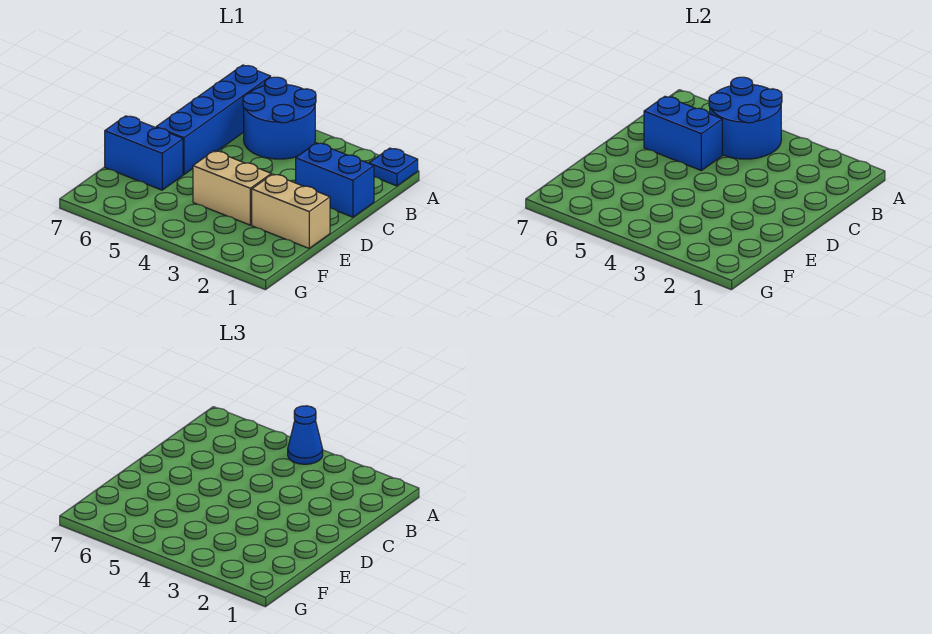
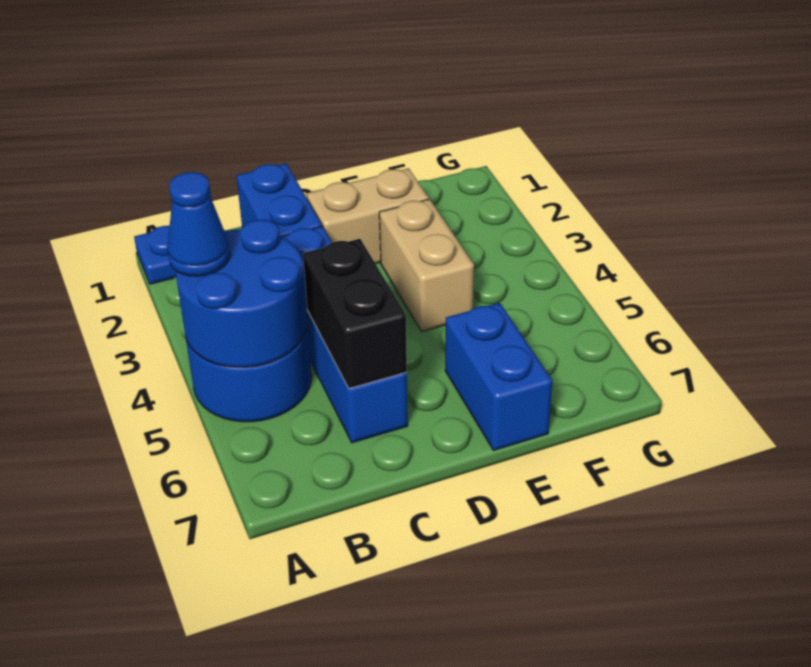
blue 1x4 brick [156,65,271,174] -> blue 1x4 brick turned to [281,226,408,443]
blue 1x2 brick [644,96,722,170] -> black 1x2 brick [303,239,407,388]
tan 1x2 brick [252,174,330,248] -> tan 1x2 brick turned to [307,168,429,264]

